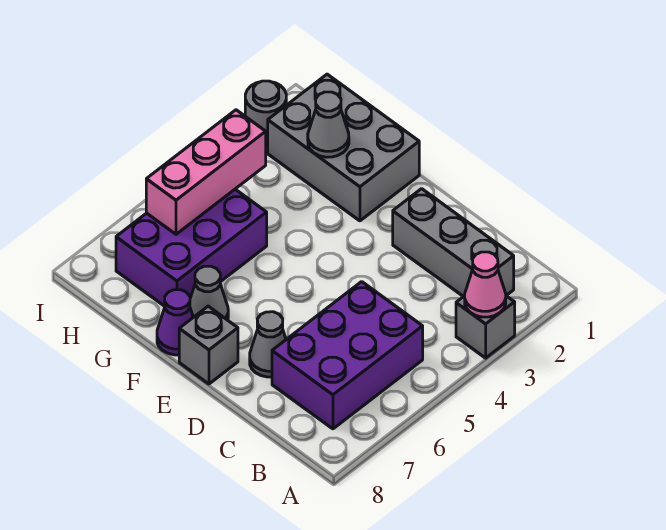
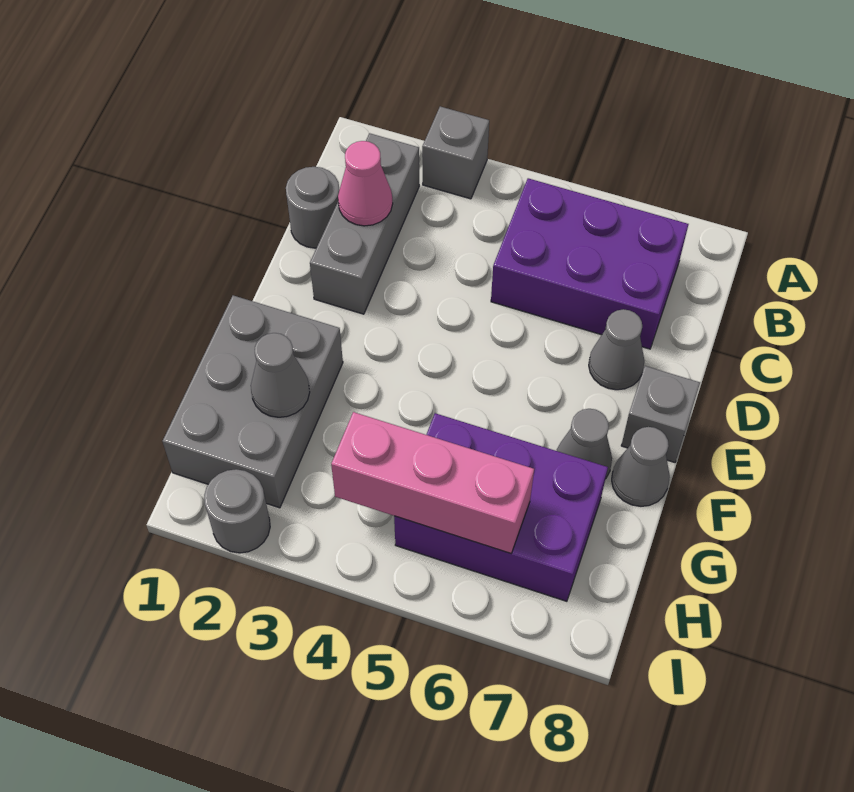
pink 1x1 cone [465,252,506,317] -> pink 1x1 cone moved to [338,141,393,226]
none -> grey 1x1 round brick [286,167,339,248]
purple 1x1 cone [157,290,193,355] -> grey 1x1 cone [612,427,670,506]

